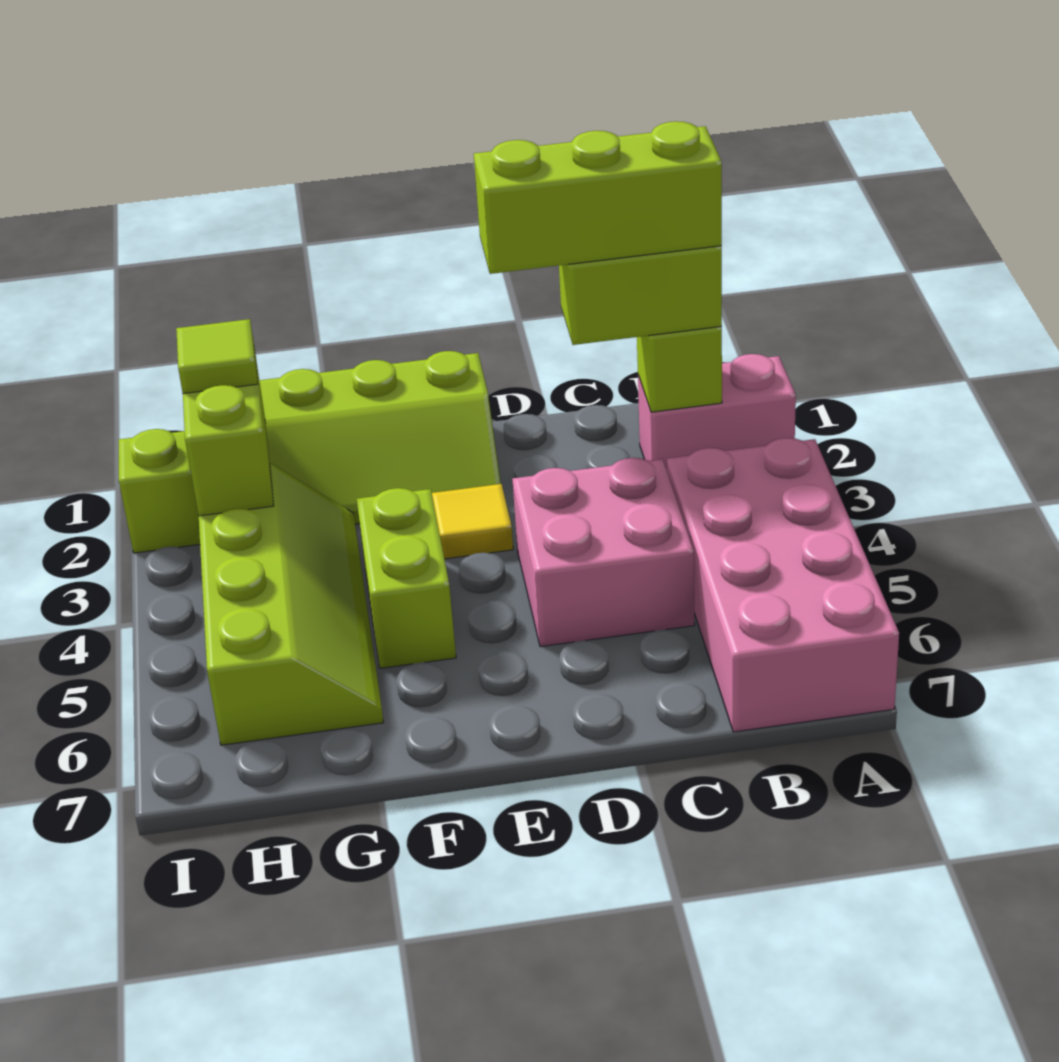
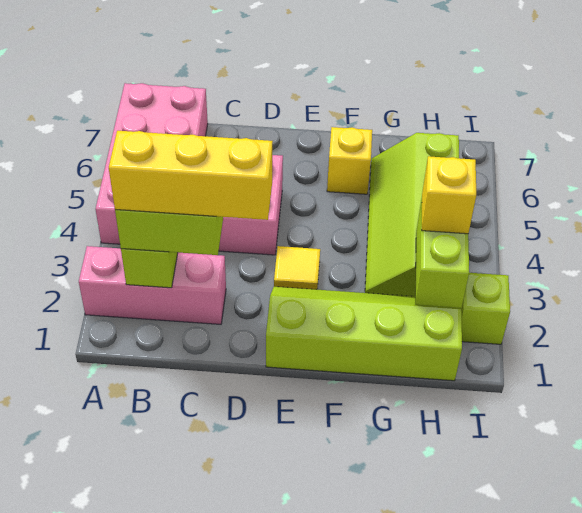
pink 1x2 brick [638,354,796,469] -> pink 1x3 brick [79,246,226,324]
lime 1x3 brick [474,121,722,274] -> yellow 1x3 brick [109,131,273,220]
lime 1x2 brick [357,488,456,668] -> none
none -> yellow 1x1 brick [327,127,372,194]
lime 1x1 tile [176,319,258,394] -> none
none -> yellow 1x1 brick [422,156,476,234]

